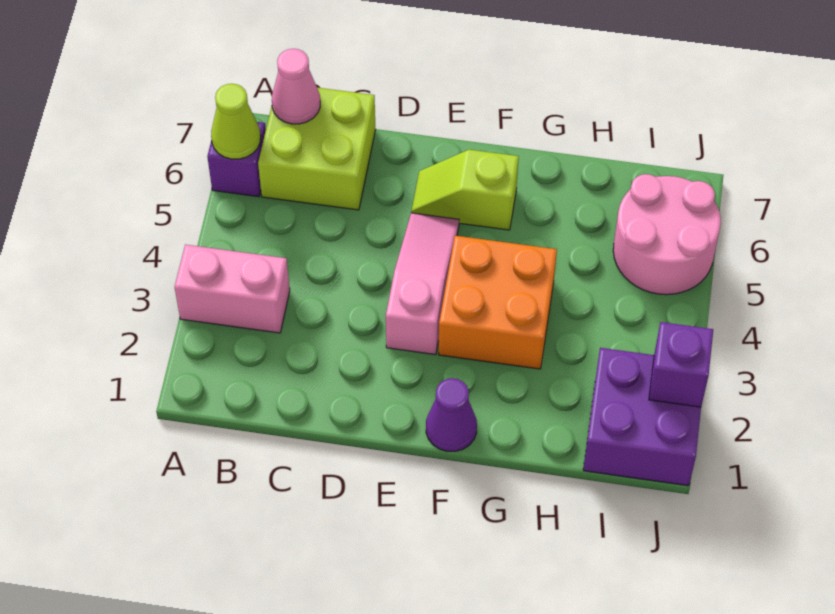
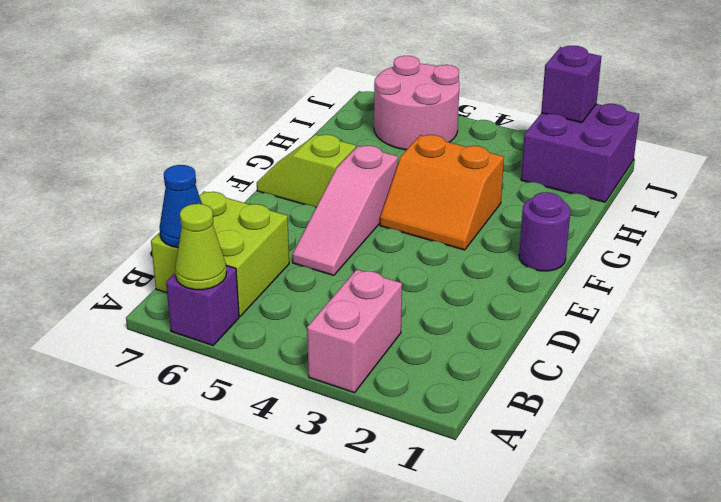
pink 1x1 cone [272,49,320,124] -> blue 1x1 cone [159,165,202,247]
pink 1x3 slope [386,213,459,355] -> pink 1x3 slope turned to [292,146,398,275]
lime 1x2 slope [411,150,519,230] -> lime 1x2 slope turned to [257,135,356,207]
purple 1x1 cone [426,378,477,451] -> purple 1x1 round brick [519,192,570,271]
orange 2x2 brick [439,236,557,369] -> orange 2x2 slope [380,135,504,250]

